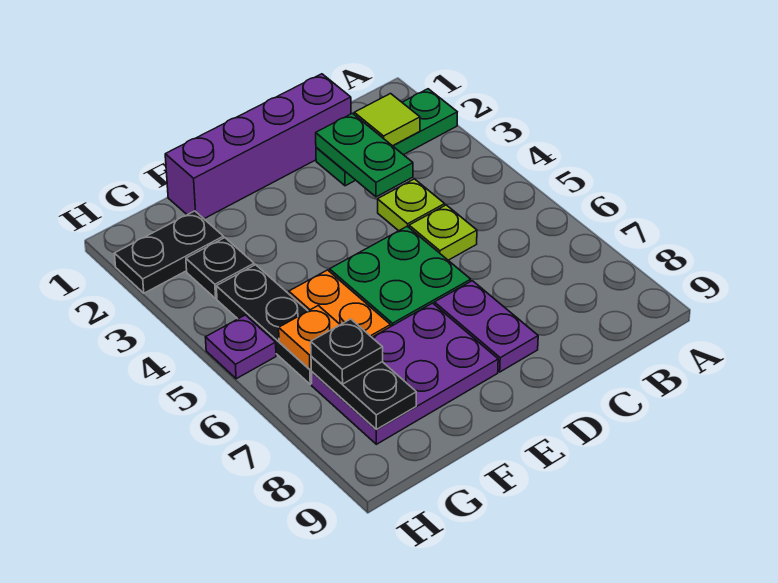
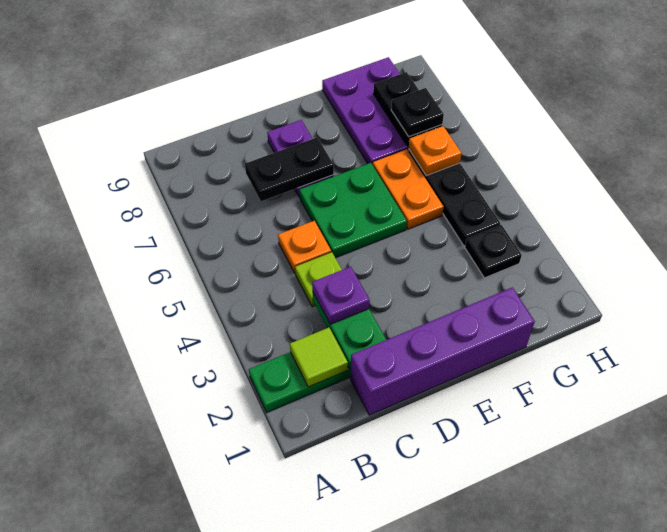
lime 1x1 plate [409,205,477,260] -> orange 1x1 plate [278,221,331,273]
purple 2x3 plate [311,303,498,444] -> purple 2x3 plate turned to [322,57,409,165]
black 1x2 plate [114,211,224,293] -> black 1x2 plate moved to [245,137,334,201]
purple 1x1 plate [205,315,276,379] -> purple 1x1 plate moved to [312,267,370,324]

